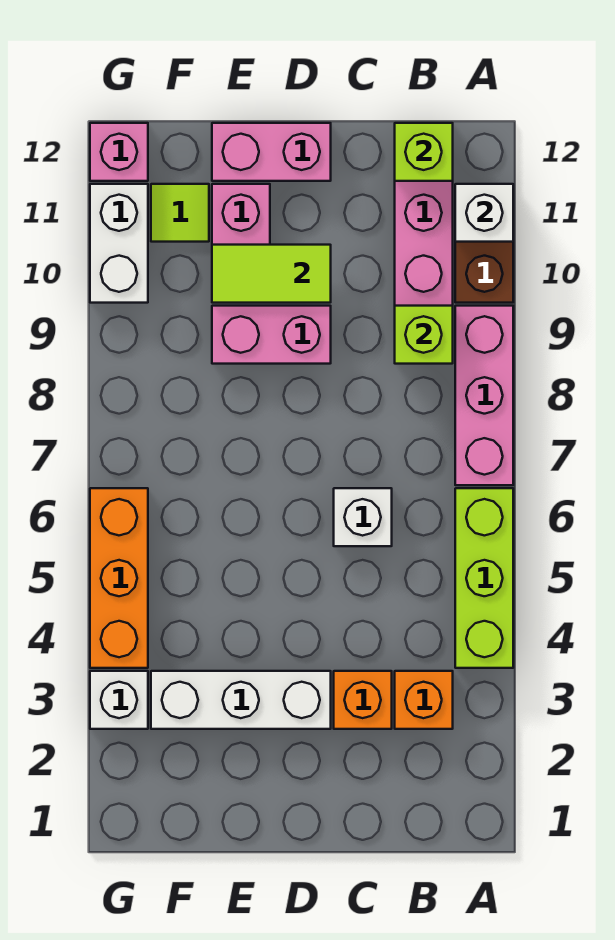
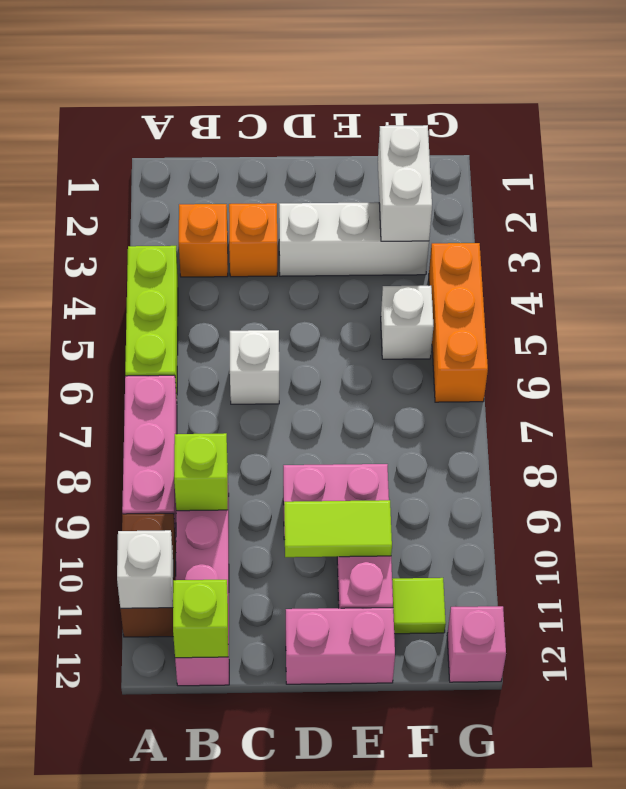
white 1x1 brick [90,671,148,729] -> white 1x1 brick moved to [381,286,434,359]
white 1x2 brick [90,184,148,303] -> white 1x2 brick moved to [378,125,432,241]

